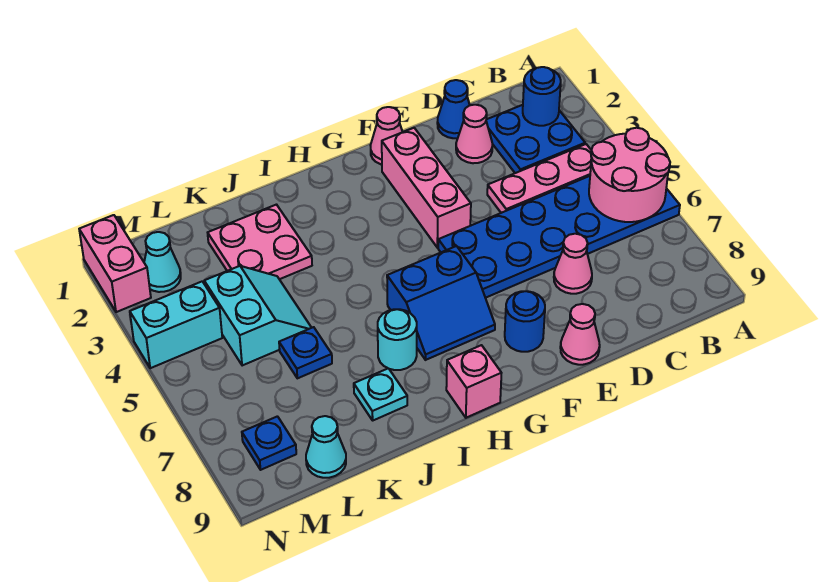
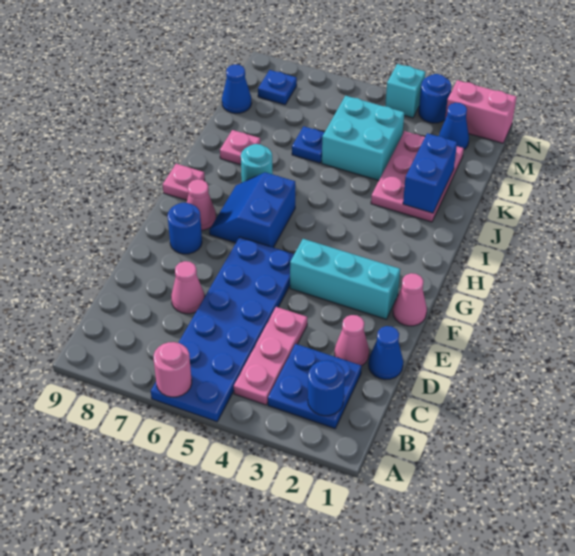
pink 2x2 round brick [589,128,670,222] -> pink 1x1 round brick [154,342,192,397]
pink 1x1 cone [560,304,600,365] -> pink 1x1 cone moved to [187,179,216,230]
pink 1x3 brick [382,128,471,248] -> cyan 1x3 brick [290,239,400,319]
pink 1x1 brick [446,345,501,418] -> pink 1x1 plate [163,164,205,200]
pink 2x2 plate [208,205,312,279] -> pink 2x3 plate [371,131,464,222]
none -> blue 1x2 brick [403,133,457,213]
cyan 1x1 plate [354,368,407,420] -> pink 1x1 plate [220,130,260,165]
cyan 2x2 slope [204,266,311,366] -> cyan 2x2 brick [322,96,404,181]
cyan 1x1 cone [306,416,346,478] -> blue 1x1 cone [222,64,252,113]
cyan 1x1 cone [144,232,181,292] -> blue 1x1 cone [439,103,469,150]
cyan 1x2 brick [130,281,222,368] -> cyan 1x1 brick [385,64,425,118]
none -> blue 1x1 round brick [419,74,452,123]

